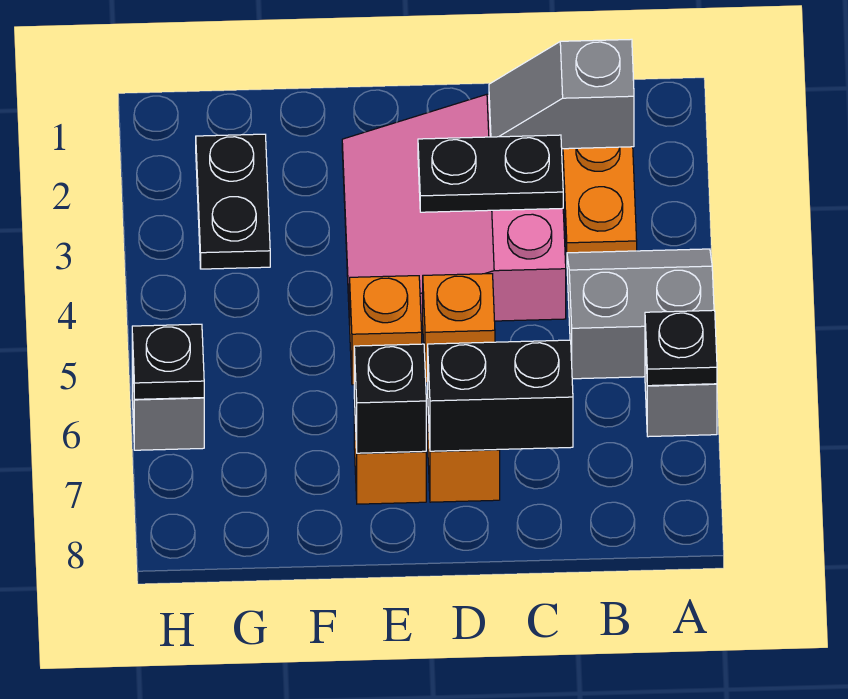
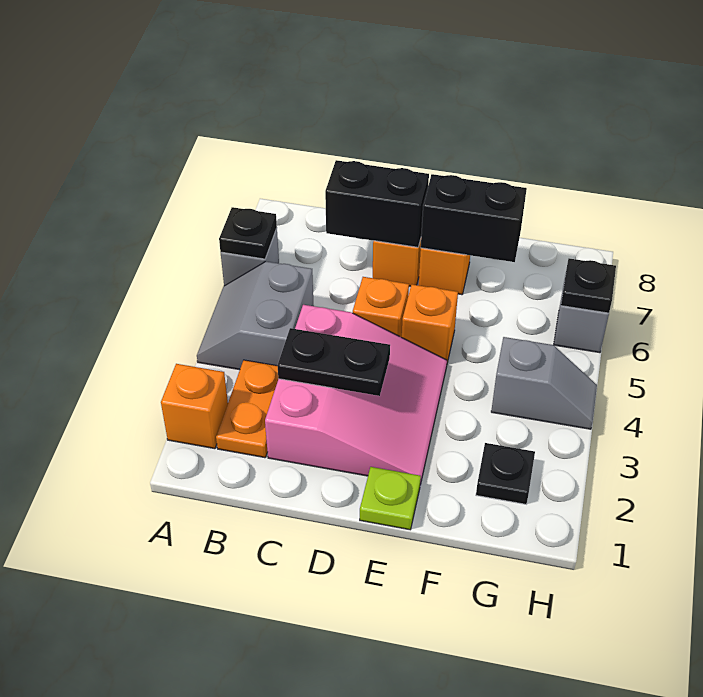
none -> orange 1x1 brick [161,364,228,449]
grey 2x2 slope [567,249,714,379] -> grey 2x2 slope turned to [197,262,314,370]
grey 1x2 slope [489,39,634,149] -> grey 1x2 slope moved to [491,337,597,429]
none -> lime 1x1 plate [360,467,421,530]
black 1x1 brick [354,344,426,453] -> black 1x2 brick [421,174,527,262]
black 1x2 plate [196,134,270,269] -> black 1x1 plate [476,443,535,504]

